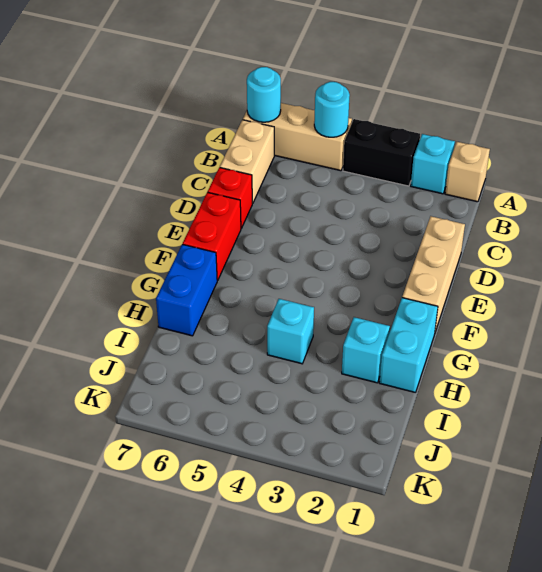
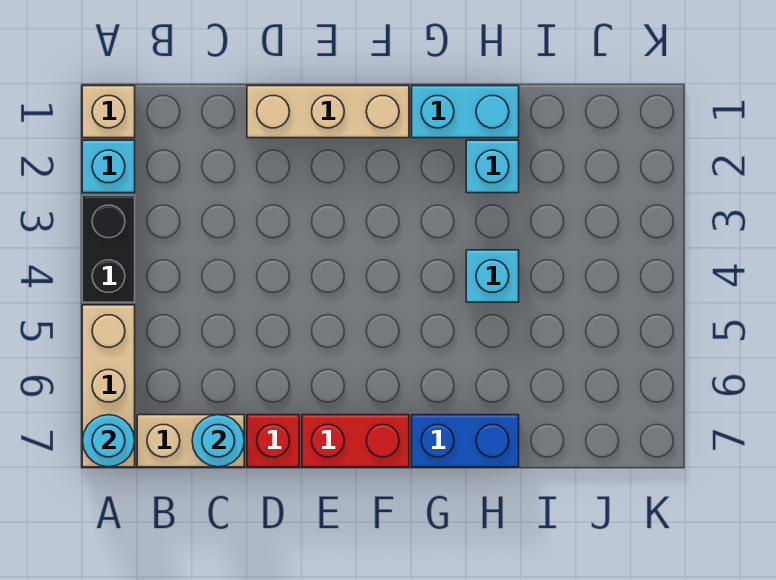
cyan 1x1 round brick [314,82,350,137] -> cyan 1x1 round brick moved to [192,415,244,467]

